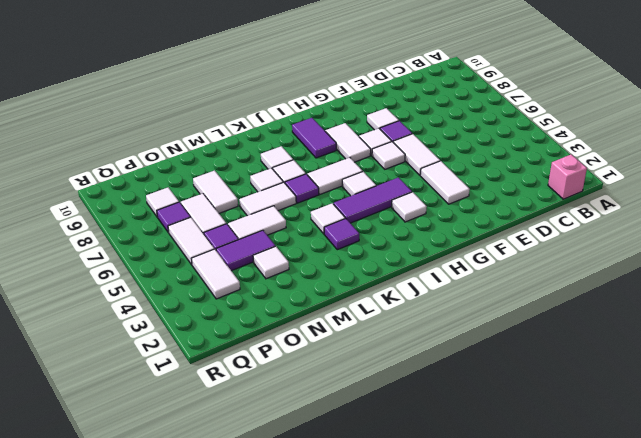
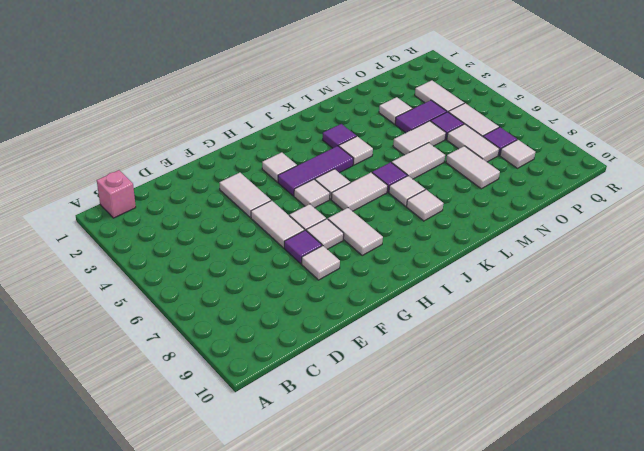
purple 1x2 tile [292,118,336,158] -> none
white 1x1 tile [250,168,283,192] -> white 1x1 tile moved to [294,179,330,208]

